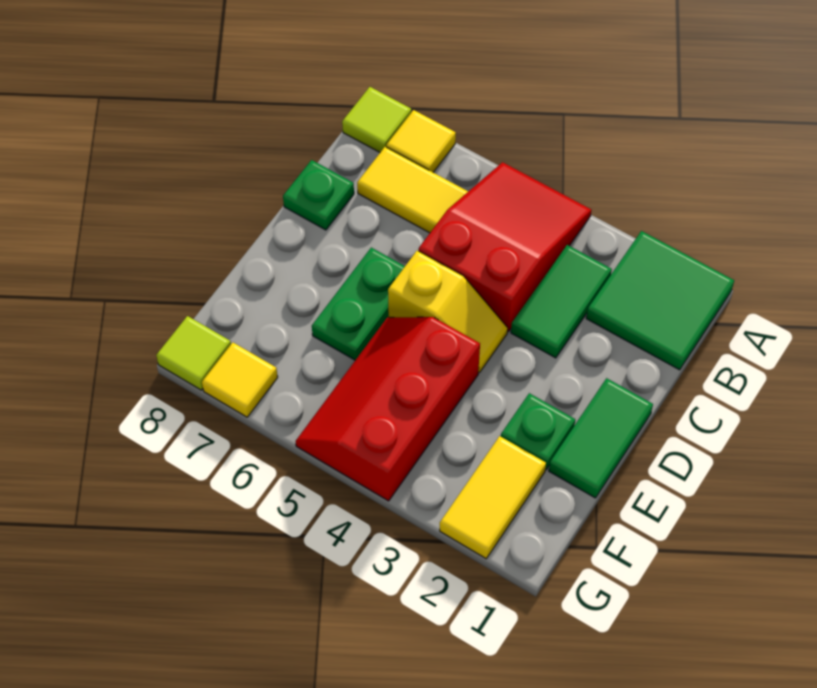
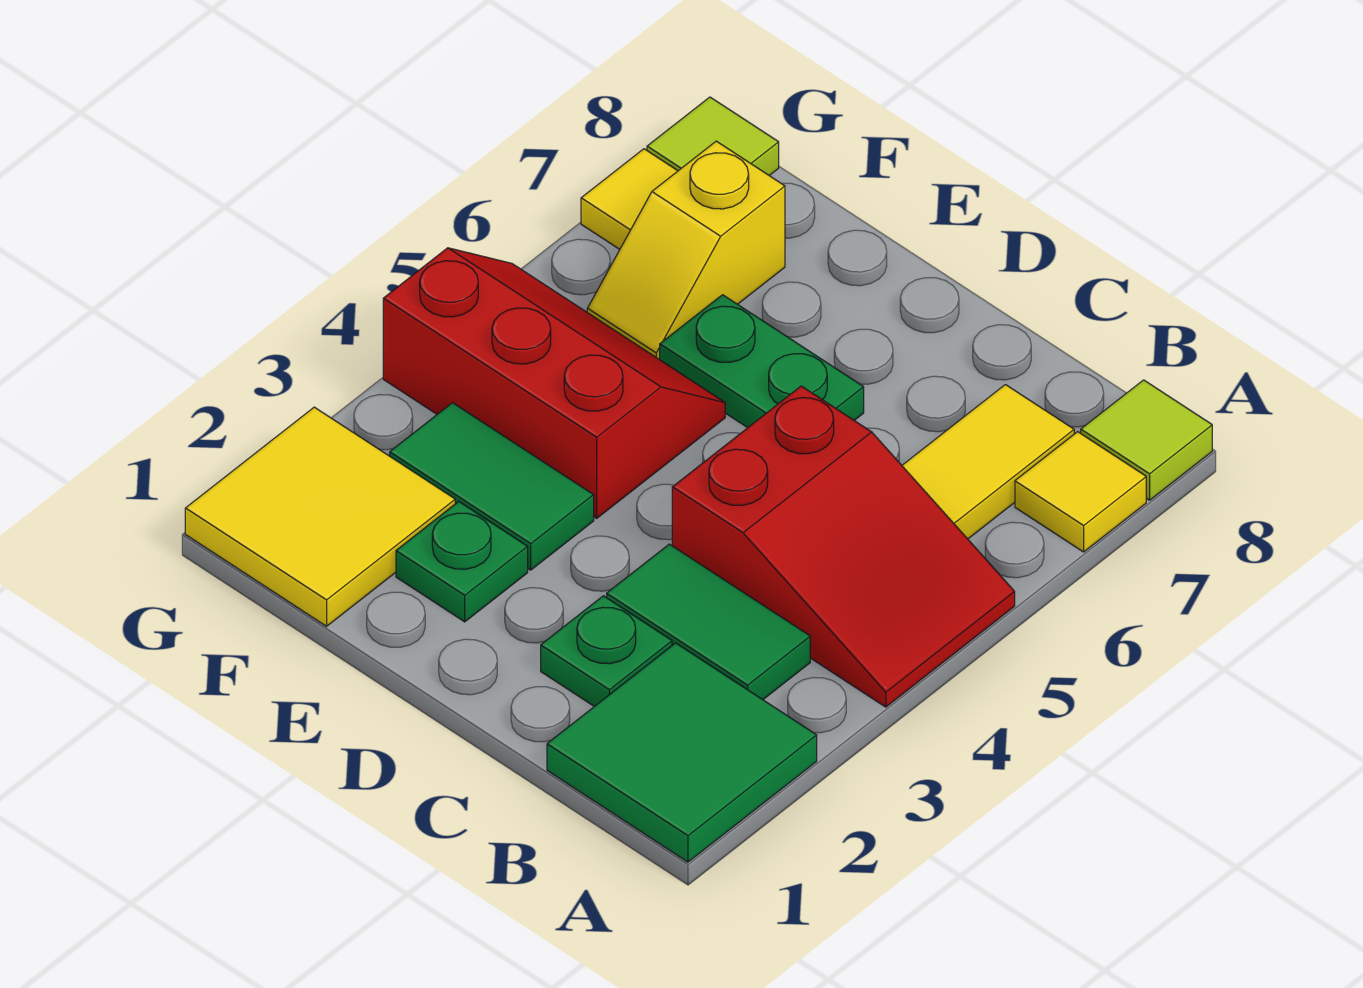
green 1x1 plate [283,160,354,230] -> green 1x1 plate moved to [541,596,672,706]
green 1x2 tile [549,378,653,498] -> green 1x2 tile moved to [390,403,594,570]
yellow 1x2 slope [388,250,508,373] -> yellow 1x2 slope moved to [587,141,785,360]
yellow 1x2 tile [440,436,546,559] -> yellow 2x2 tile [185,407,455,626]

